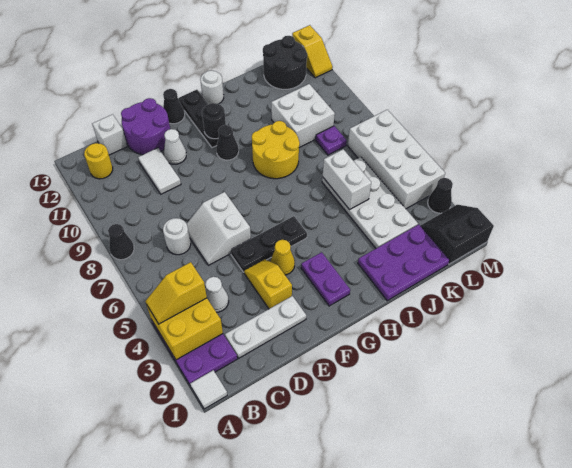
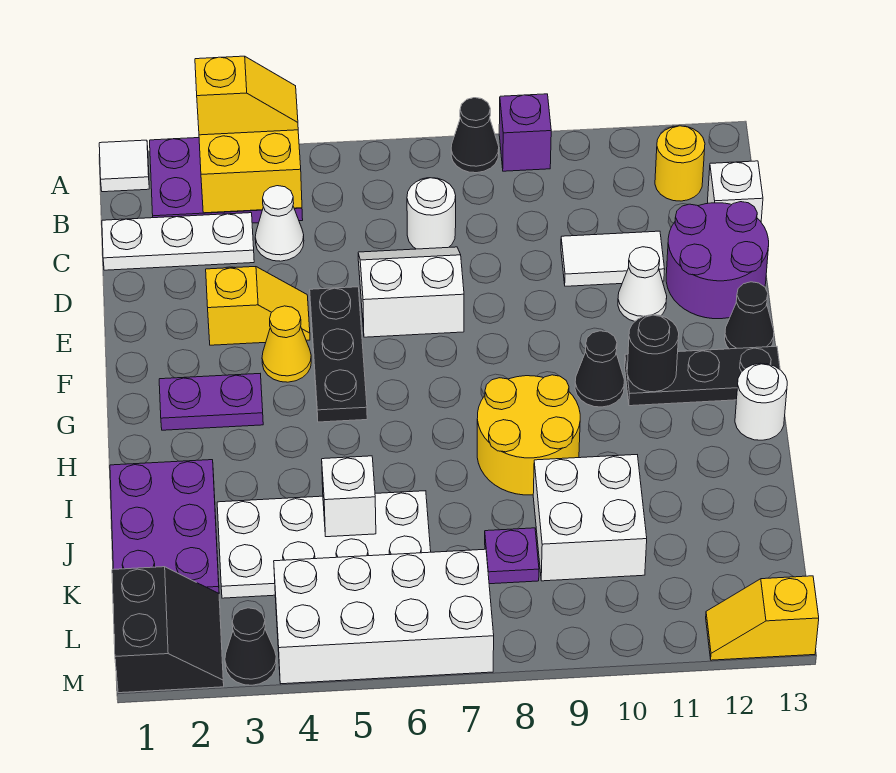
yellow 1x2 slope [145,262,207,324] -> yellow 1x2 slope turned to [195,56,298,135]
none -> purple 1x1 brick [499,94,551,171]
white 1x3 plate [225,296,306,358] -> white 1x3 plate turned to [102,213,254,270]
white 1x2 brick [323,149,371,210] -> white 1x1 brick [322,456,376,537]
black 2x2 round brick [263,36,307,89] -> none

